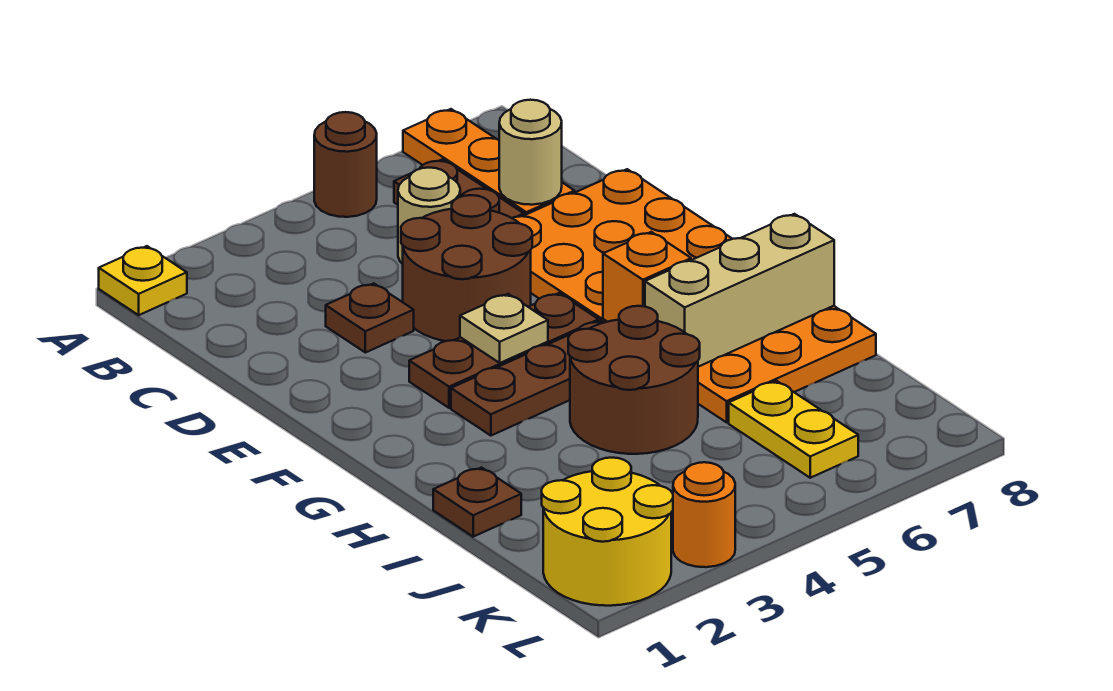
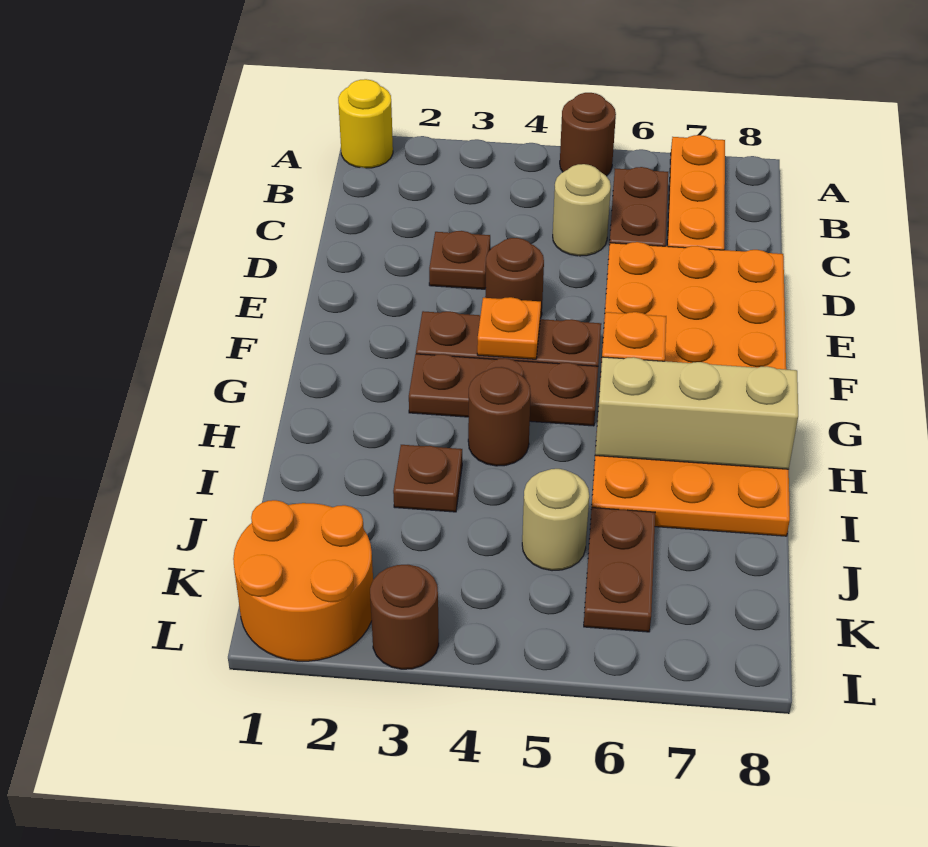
yellow 1x1 plate [99,246,187,315] -> yellow 1x1 round brick [338,79,393,168]
tan 1x1 round brick [499,100,562,205] -> tan 1x1 round brick moved to [522,469,589,571]
brown 2x2 round brick [401,195,532,341] -> brown 1x1 round brick [485,238,544,318]
tan 1x1 plate [460,294,548,363] -> orange 1x1 plate [477,297,541,359]
brown 2x2 round brick [568,306,700,454] -> brown 1x1 round brick [468,367,531,466]
brown 1x1 plate [433,468,521,537] -> brown 1x1 plate moved to [393,445,462,512]
yellow 1x2 plate [729,381,858,478] -> brown 1x2 plate [584,508,655,632]
yellow 2x2 round brick [542,458,673,606] -> orange 2x2 round brick [233,500,373,661]
orange 1x1 round brick [673,462,735,567] -> brown 1x1 round brick [370,564,439,669]

